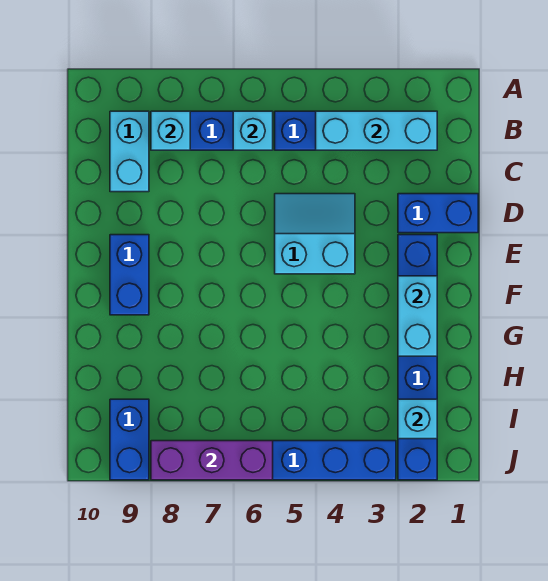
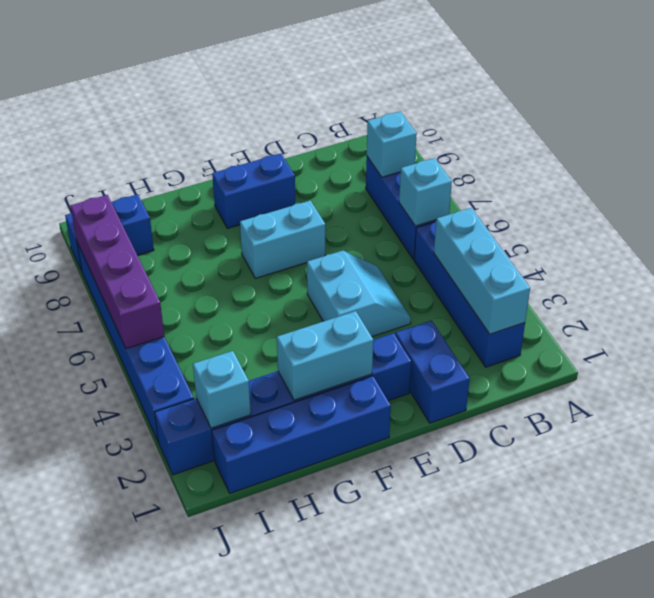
cyan 1x2 brick [110,111,149,192] -> cyan 1x2 brick moved to [240,200,325,278]
none -> blue 1x4 brick [212,376,391,493]
purple 1x3 brick [151,441,273,480] -> purple 1x4 brick [70,195,164,349]

